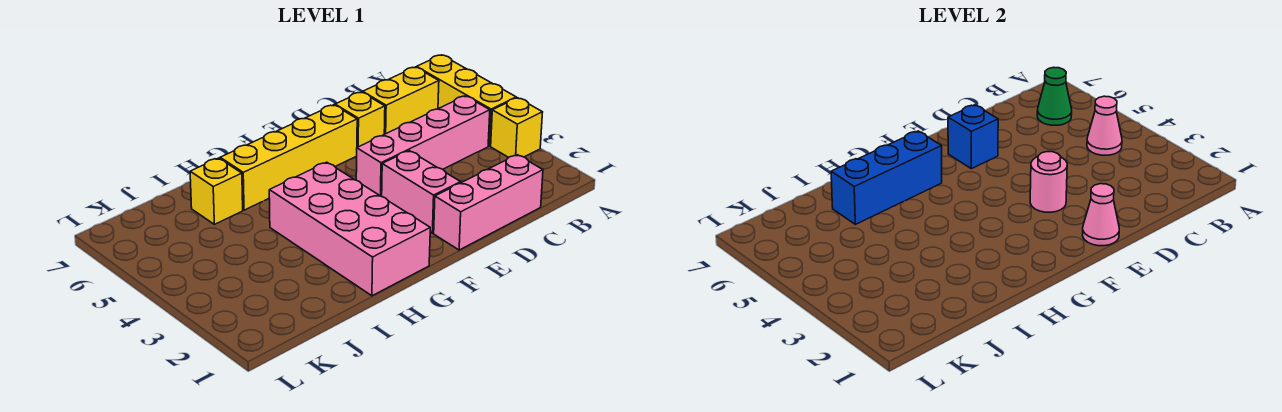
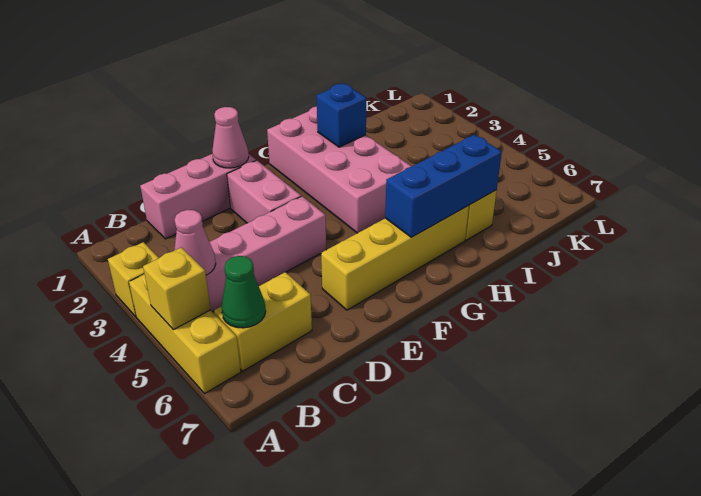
yellow 1x1 brick [335,92,385,147] -> yellow 1x1 brick moved to [143,247,211,330]
pink 1x1 round brick [1030,152,1067,212] -> none
blue 1x1 brick [948,105,998,169] -> blue 1x1 brick moved to [316,83,367,147]

